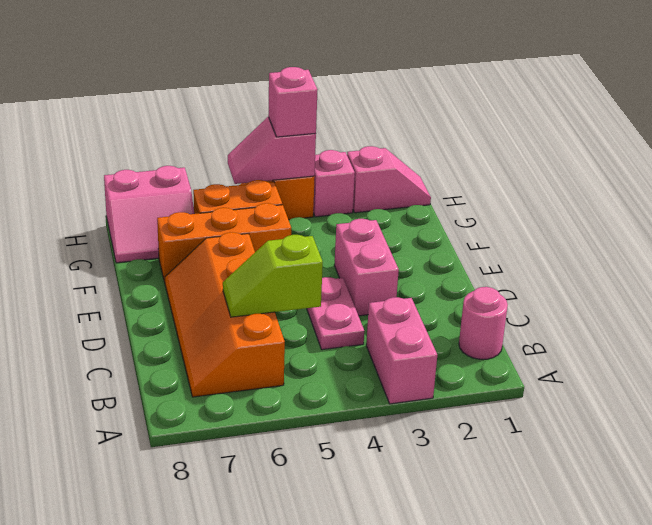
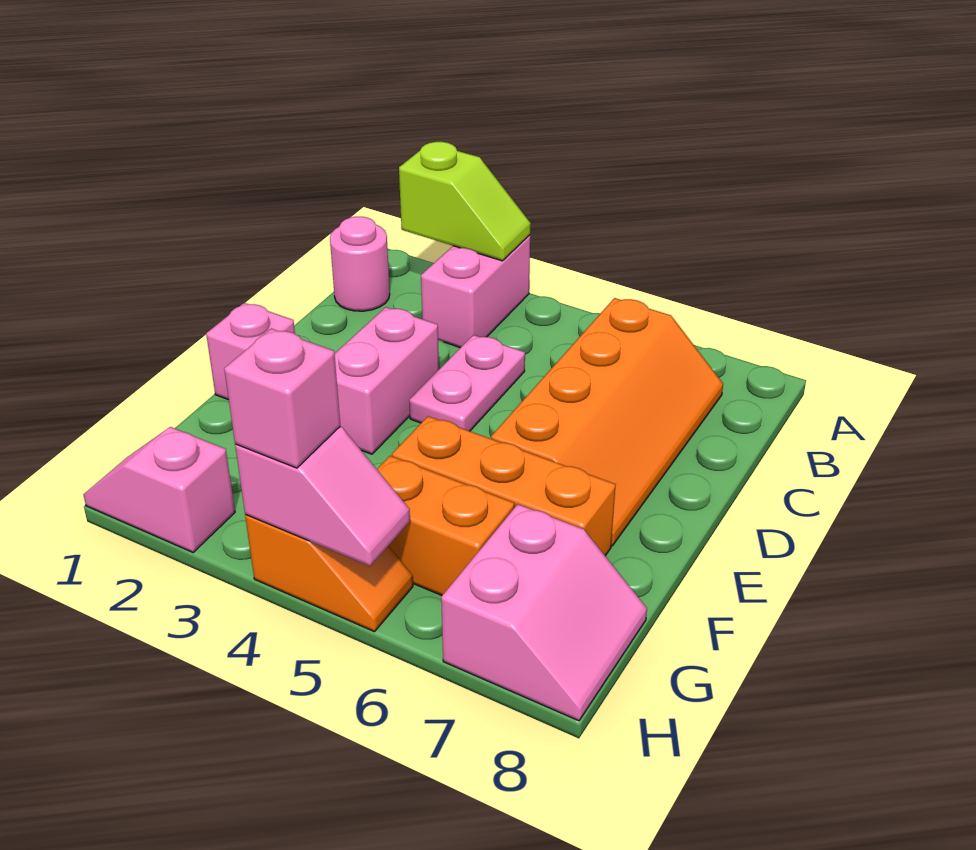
lime 1x2 slope [223,235,323,317] -> lime 1x2 slope moved to [399,142,531,261]
pink 2x2 slope [104,166,194,263] -> pink 2x2 slope turned to [441,504,647,721]
pink 1x1 brick [313,150,355,217] -> pink 1x1 brick moved to [206,303,295,400]

